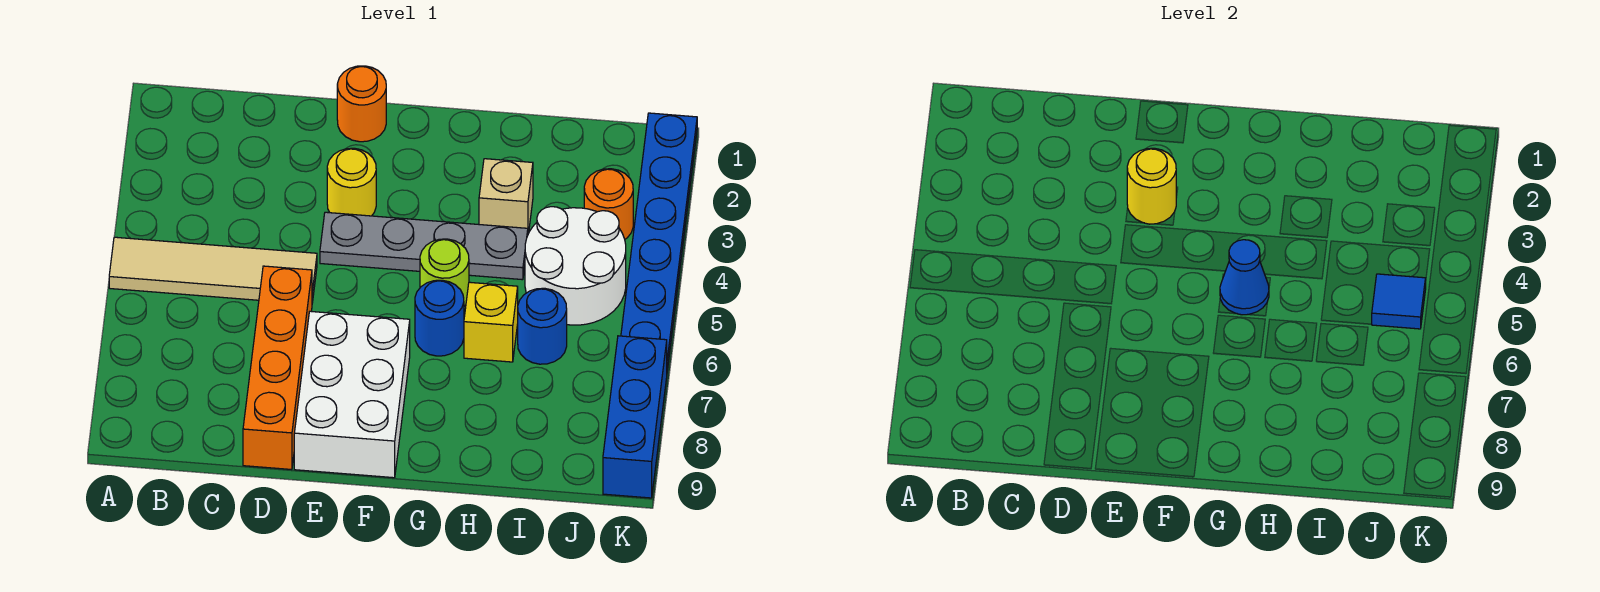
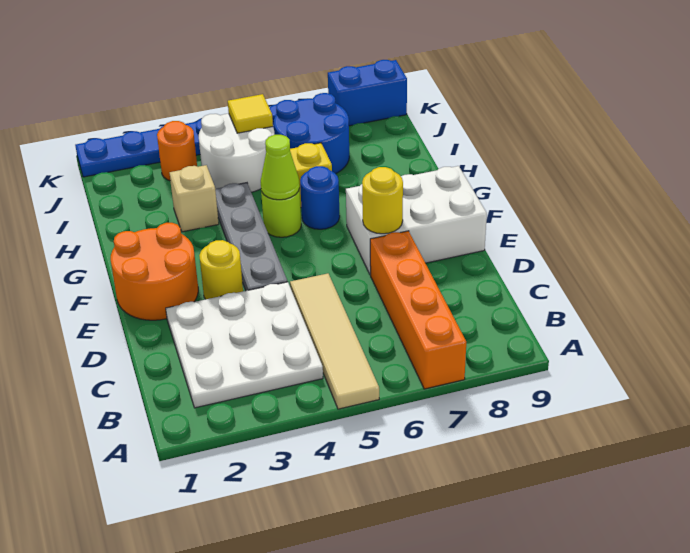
none -> white 3x3 plate [166,282,323,408]
orange 1x4 brick [243,266,312,470] -> orange 1x4 brick turned to [370,231,466,389]
orange 1x1 round brick [337,66,386,142] -> orange 2x2 round brick [111,223,198,320]
yellow 1x1 round brick [1127,148,1176,224] -> yellow 1x1 round brick moved to [362,167,403,234]
blue 1x1 cone [1220,240,1269,315] -> lime 1x1 cone [261,134,300,200]
blue 1x1 round brick [518,288,567,364] -> blue 2x2 round brick [274,93,349,174]
blue 1x1 tile [1372,274,1426,329] -> yellow 1x1 tile [228,94,273,133]
blue 1x3 brick [603,336,667,498] -> blue 1x2 brick [328,60,407,126]

